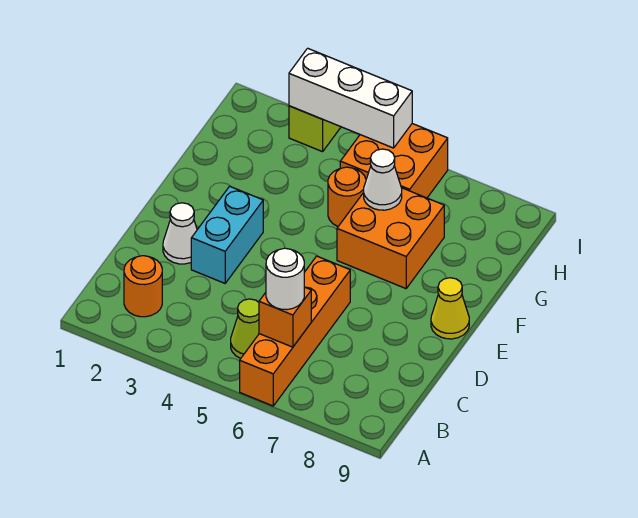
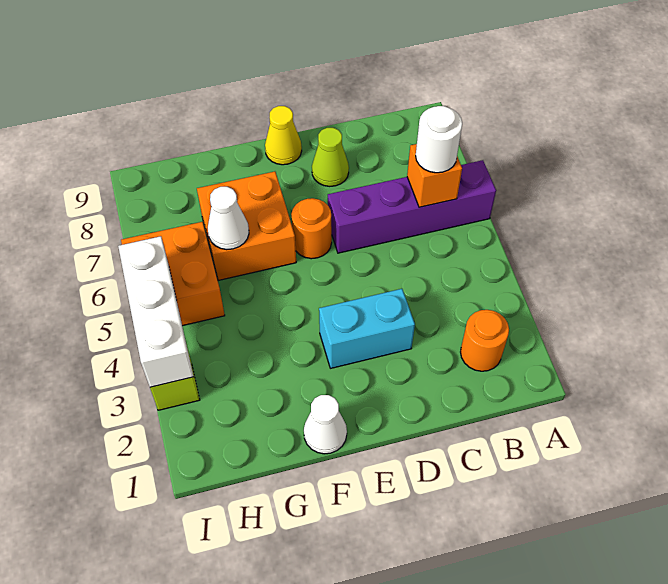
orange 1x4 brick [240,256,350,406] -> purple 1x4 brick [328,160,496,253]
lime 1x1 cone [231,299,259,359] -> lime 1x1 cone moved to [312,128,349,186]
white 1x1 cone [163,203,197,264] -> white 1x1 cone moved to [304,395,347,454]
orange 1x1 round brick [328,167,366,226] -> orange 1x1 round brick moved to [291,198,332,259]

